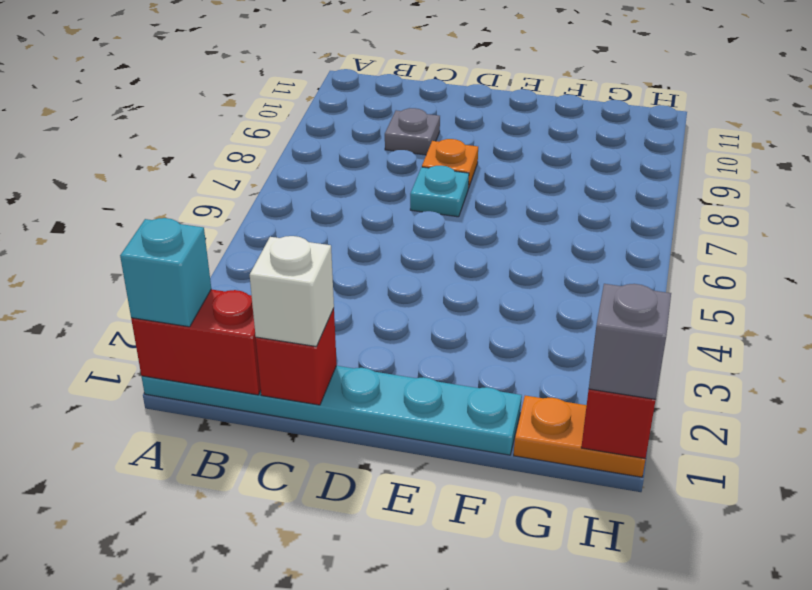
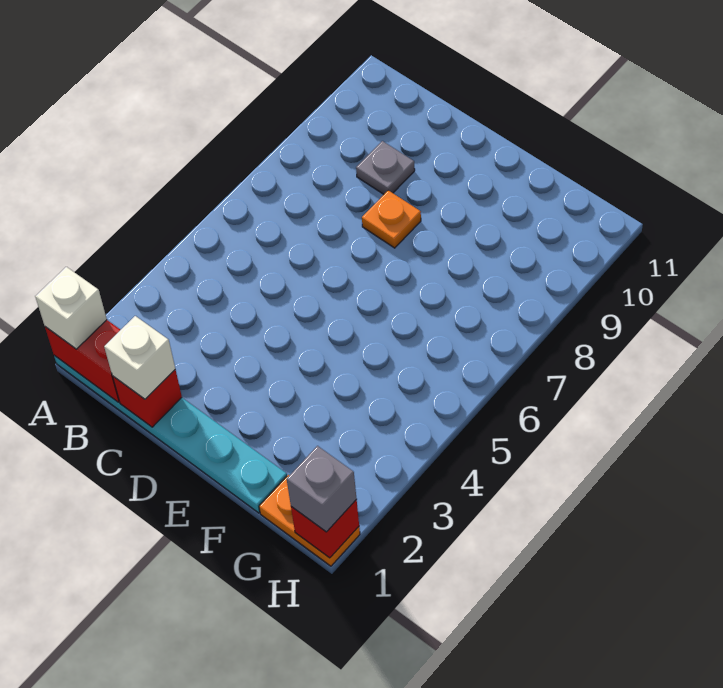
cyan 1x1 brick [120,218,211,327] -> white 1x1 brick [35,267,107,349]
cyan 1x1 plate [410,165,469,217] -> none

